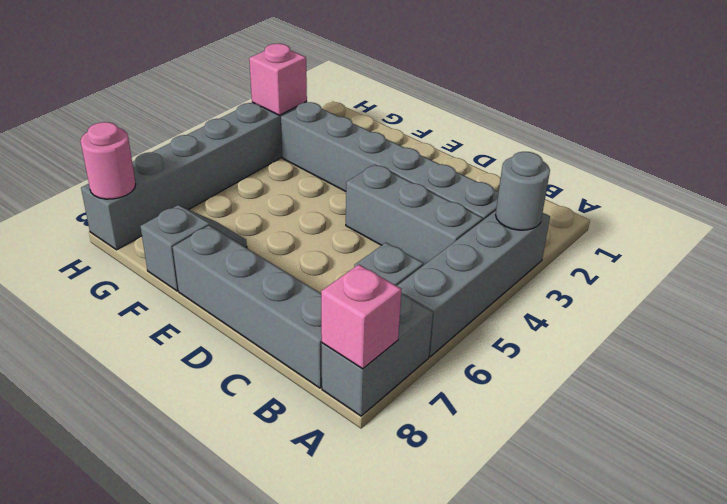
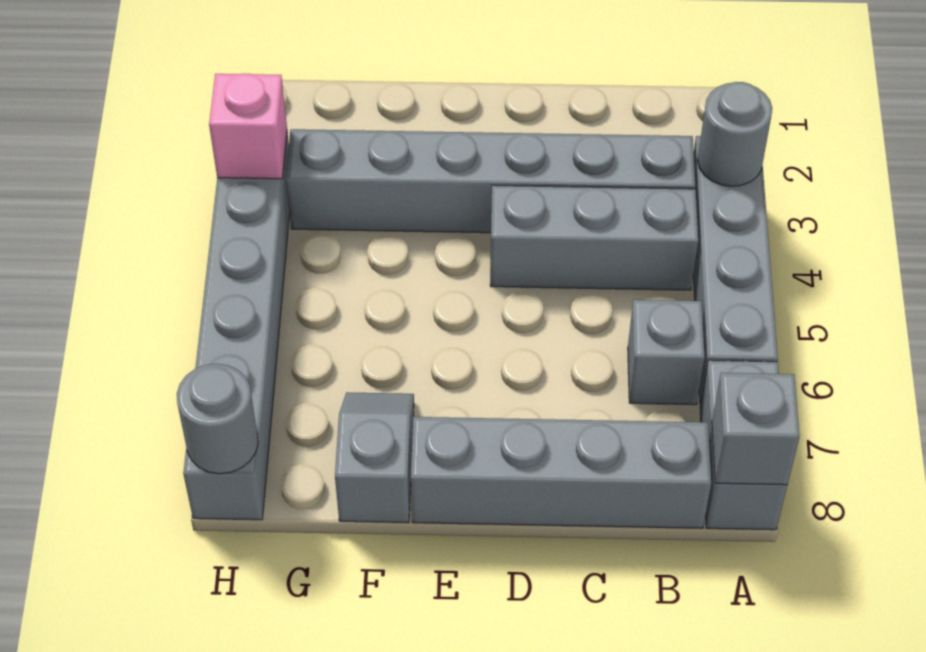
pink 1x1 brick [321,265,402,369] -> grey 1x1 brick [712,373,800,485]
pink 1x1 round brick [81,122,136,199] -> grey 1x1 round brick [177,364,258,474]

